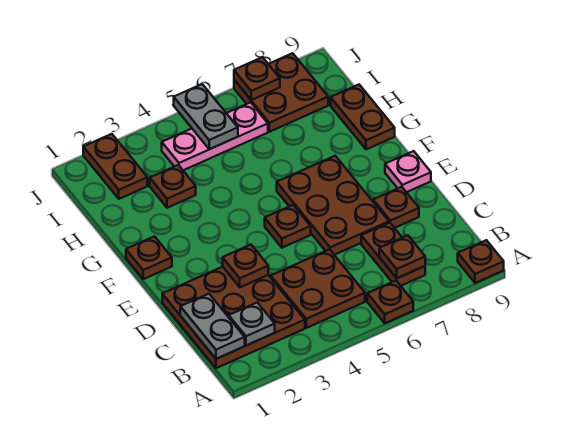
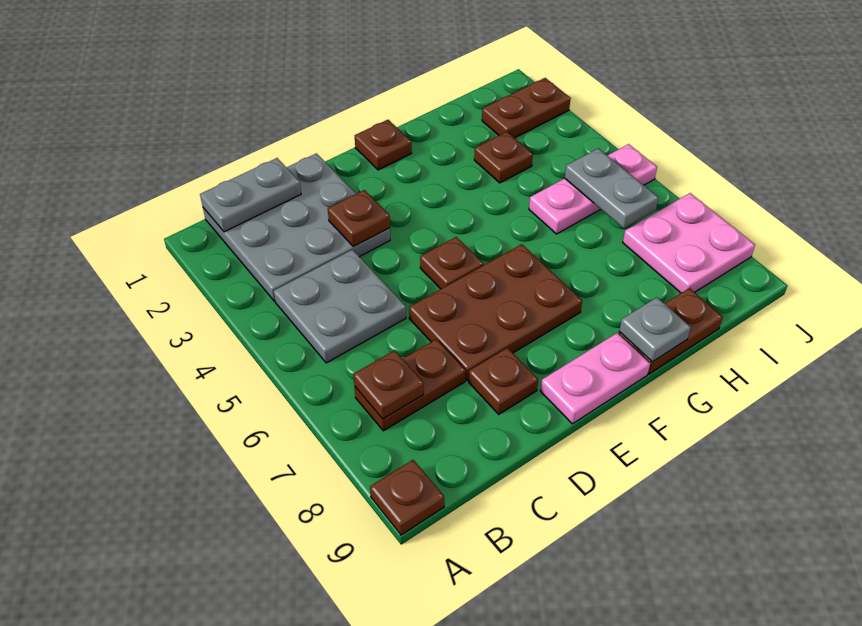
brown 1x1 plate [367,281,413,323] -> none
brown 3x3 plate [162,267,305,368] -> grey 3x3 plate [203,153,390,301]
grey 1x1 plate [229,303,275,345] -> grey 1x1 plate moved to [619,297,691,362]
brown 2x2 plate [271,249,365,328] -> grey 2x2 plate [274,250,406,363]
pink 1x1 plate [385,151,431,192] -> pink 1x2 plate [540,333,650,424]
pink 1x3 plate [162,102,268,170] -> pink 1x3 plate turned to [529,144,657,234]
grey 1x2 plate [174,84,238,149] -> grey 1x2 plate turned to [565,148,658,228]
brown 2x2 plate [234,53,328,132] -> pink 2x2 plate [623,193,755,293]
brown 1x1 plate [234,57,280,100] -> none

